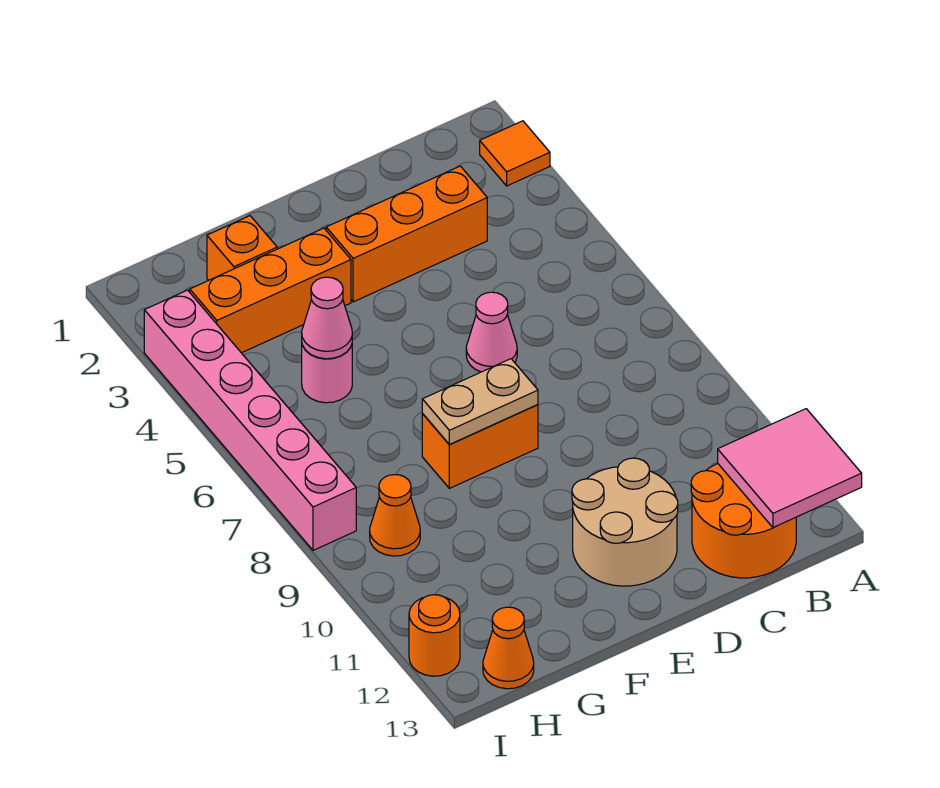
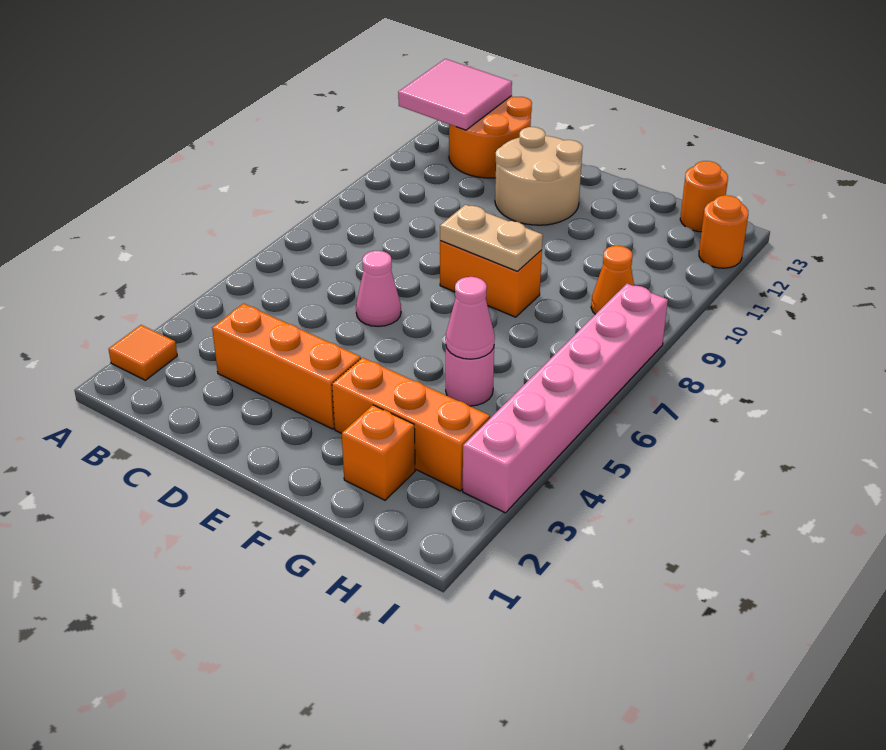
orange 1x1 cone [483,607,534,689] -> orange 1x1 round brick [680,161,728,232]

